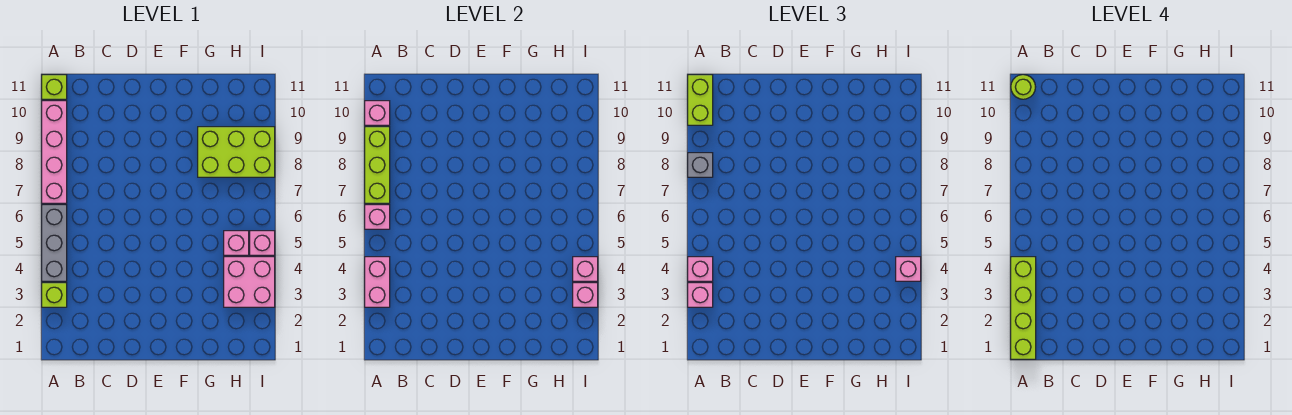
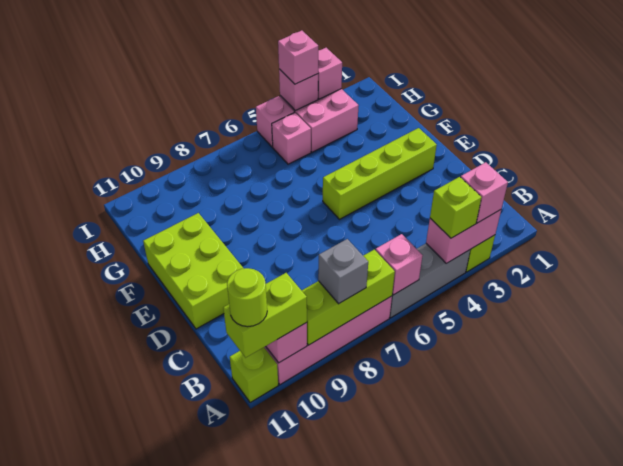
lime 1x4 brick [1011,257,1036,359] -> lime 1x4 brick moved to [323,128,437,219]
pink 1x1 brick [688,257,713,281] -> lime 1x1 brick [430,177,481,238]
lime 2x3 brick [198,127,275,177] -> lime 2x3 brick moved to [143,213,244,329]

